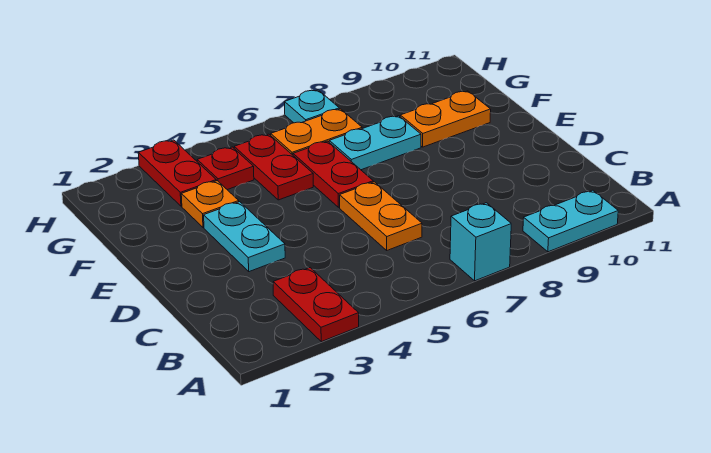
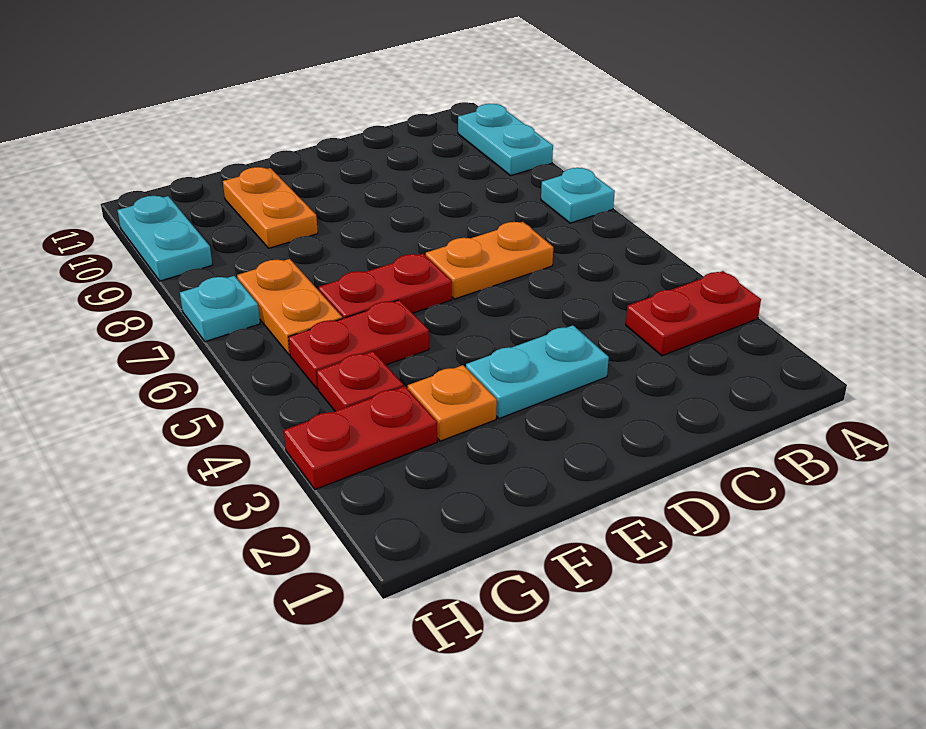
cyan 1x1 brick [450,203,511,281] -> cyan 1x1 plate [541,168,615,223]
cyan 1x2 plate [329,116,421,170] -> cyan 1x2 plate moved to [117,196,212,281]

